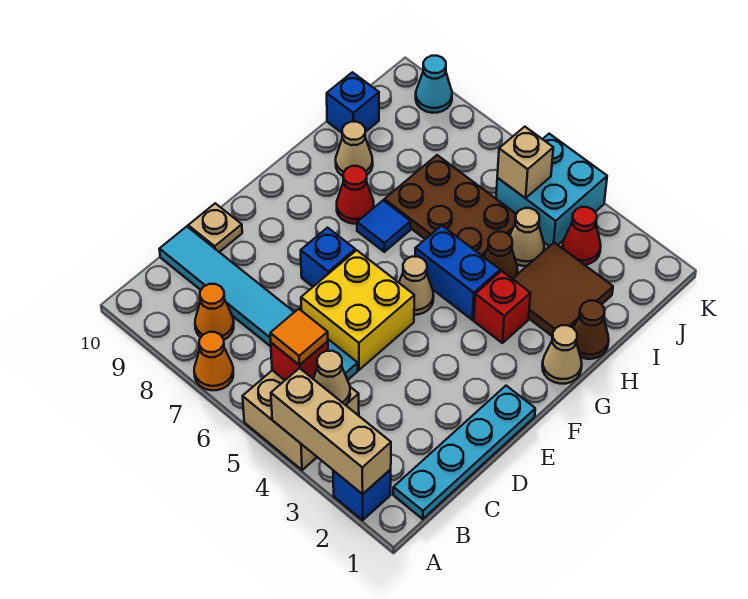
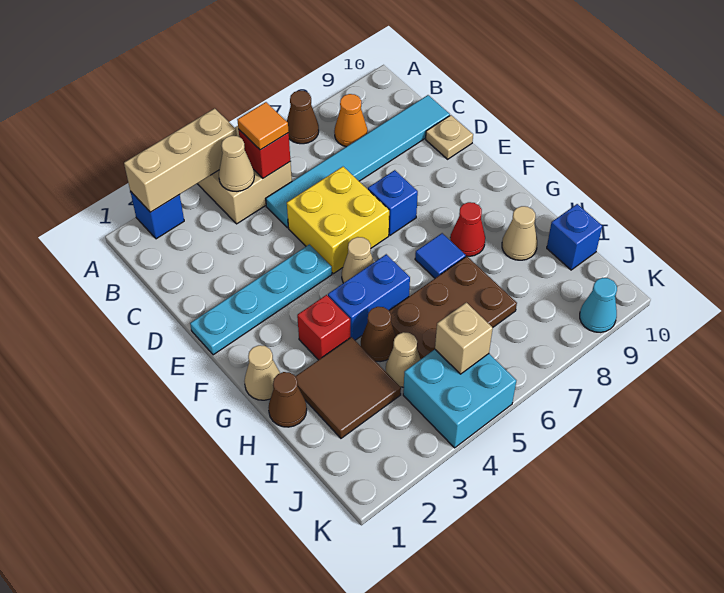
orange 1x1 cone [194,332,233,390] -> brown 1x1 cone [287,91,319,144]
cyan 1x4 plate [393,386,535,519] -> cyan 1x4 plate turned to [190,244,332,355]
red 1x1 cone [562,207,601,265] -> none

